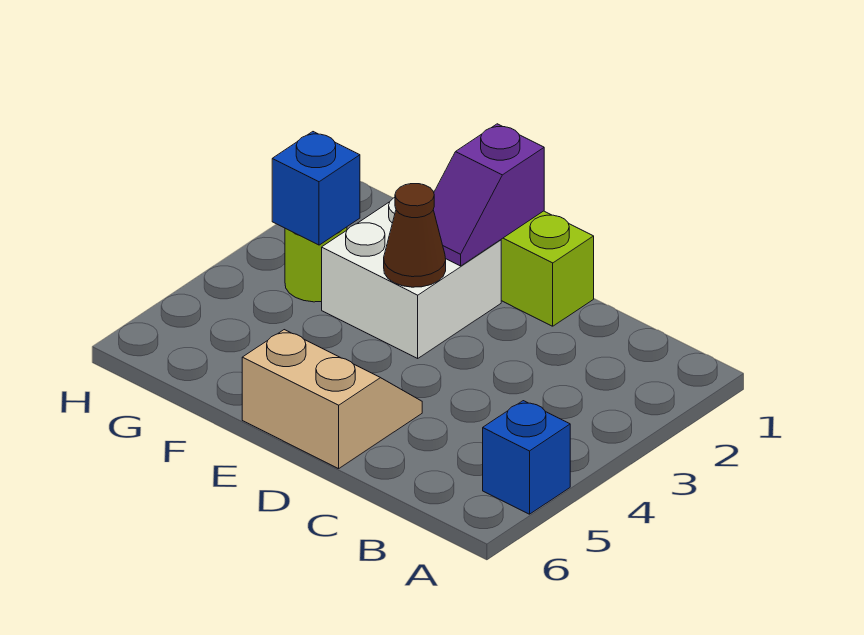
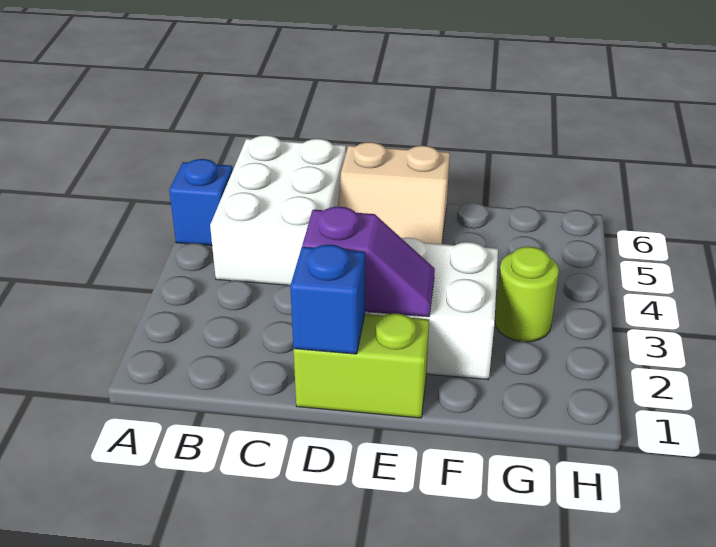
none -> white 2x3 brick [210,135,346,285]
purple 1x2 slope [433,124,544,266] -> purple 1x2 slope turned to [302,207,435,317]
brown 1x1 cone [384,184,446,287] -> none
blue 1x1 brick [272,132,360,245] -> blue 1x1 brick moved to [290,245,365,354]

